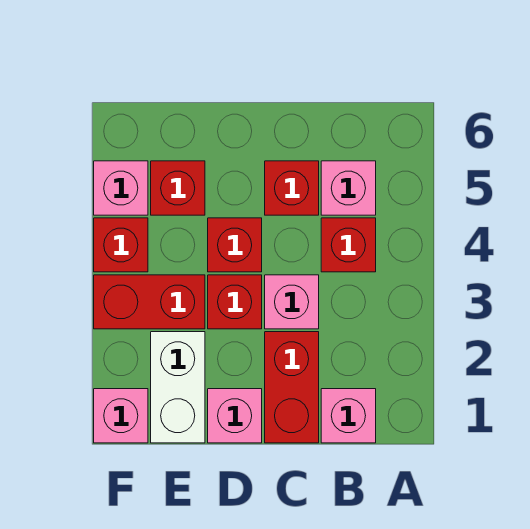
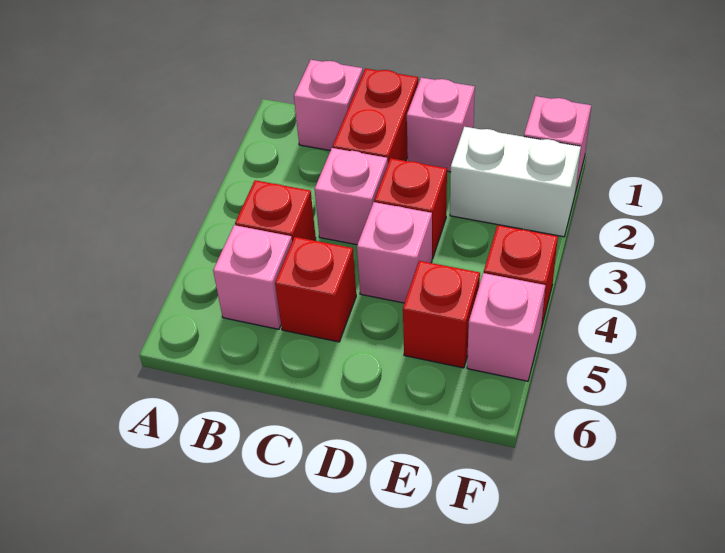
red 1x1 brick [208,218,262,272] -> pink 1x1 brick [357,202,432,303]
white 1x2 brick [151,332,205,443] -> white 1x2 brick turned to [450,127,581,237]
red 1x2 brick [94,275,205,329] -> none

